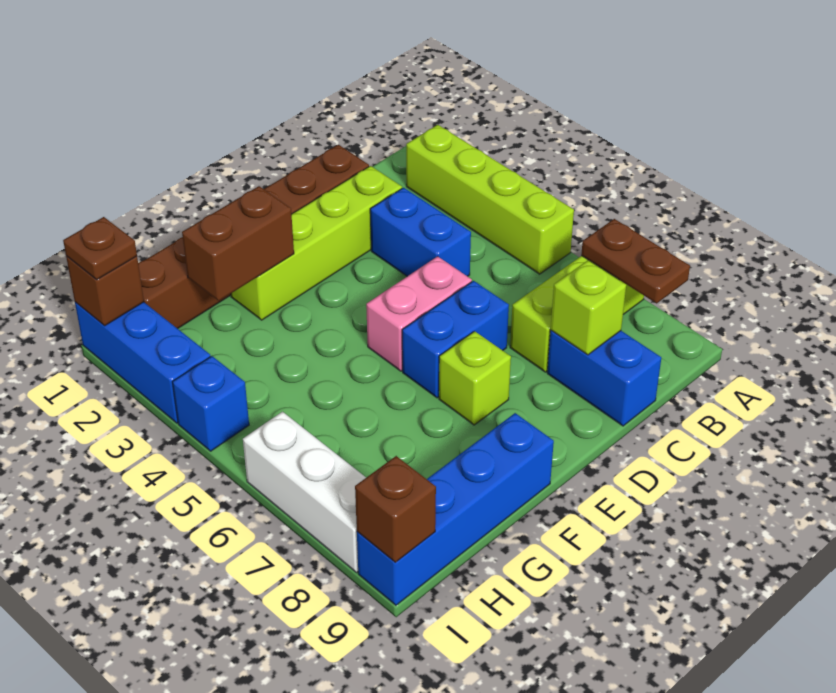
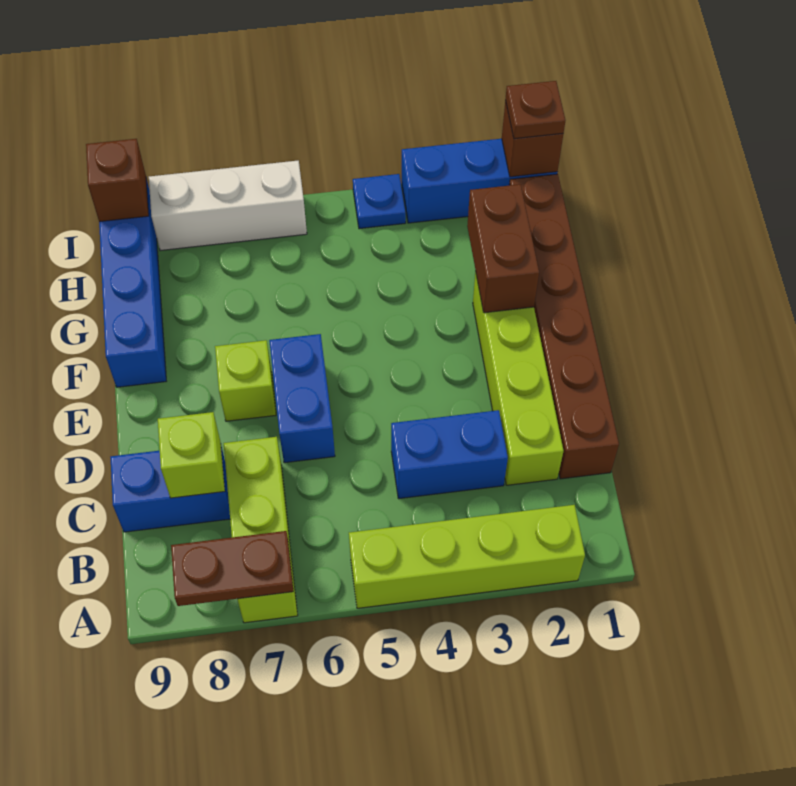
pink 1x2 brick [366,256,472,371] -> none
blue 1x1 brick [173,356,249,451] -> blue 1x1 plate [353,174,406,229]

